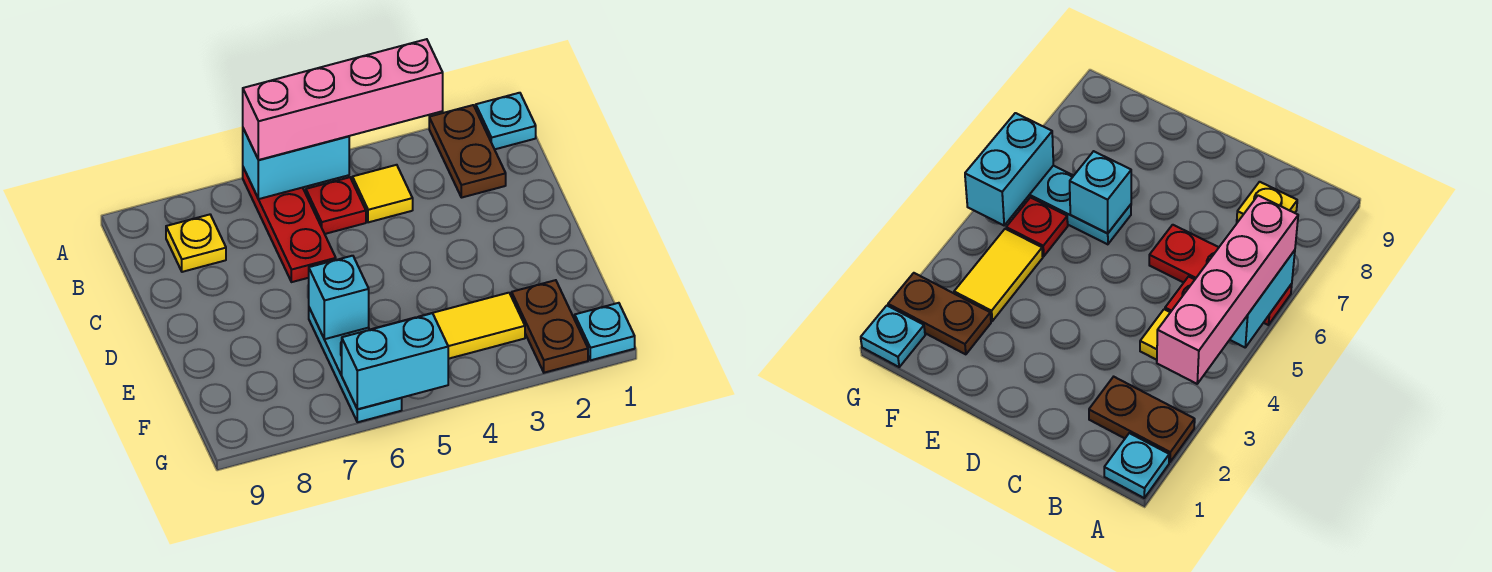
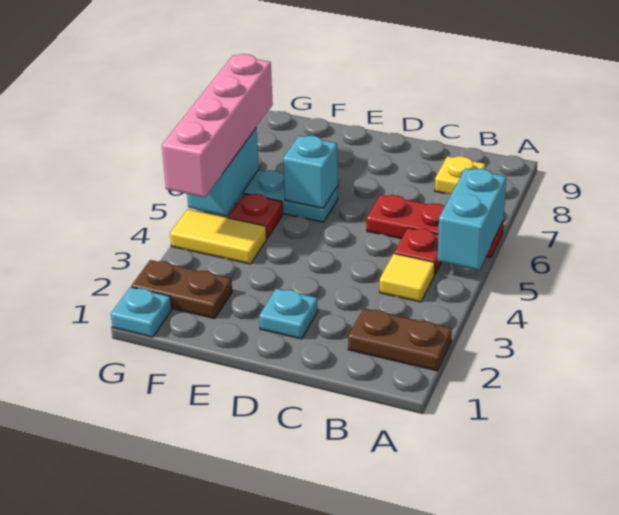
cyan 1x1 plate [476,93,536,149] -> cyan 1x1 plate moved to [259,289,318,339]
pink 1x4 brick [243,39,443,160] -> pink 1x4 brick moved to [162,54,273,197]
yellow 1x2 tile [419,293,525,359] -> yellow 1x2 tile turned to [170,209,267,264]

